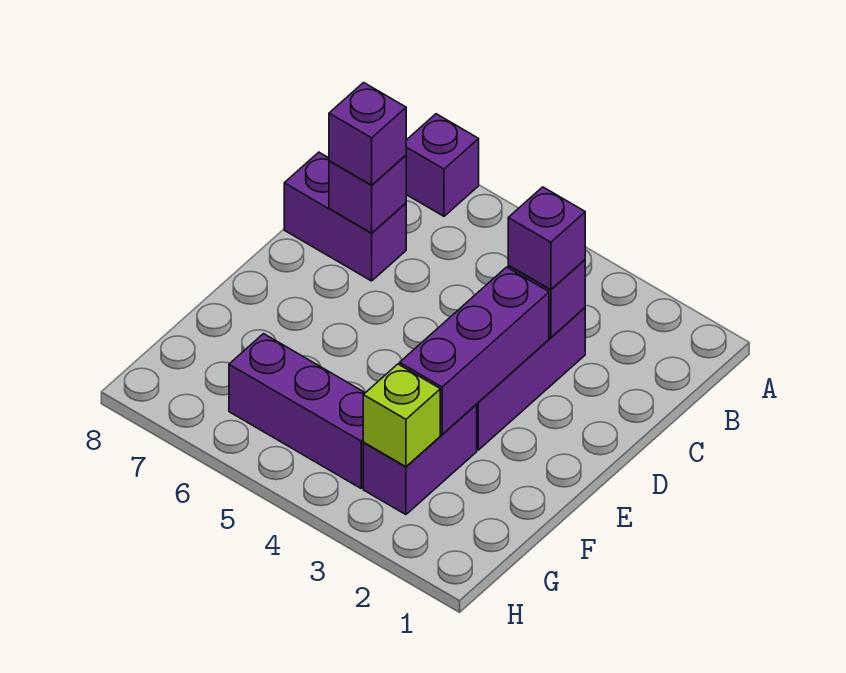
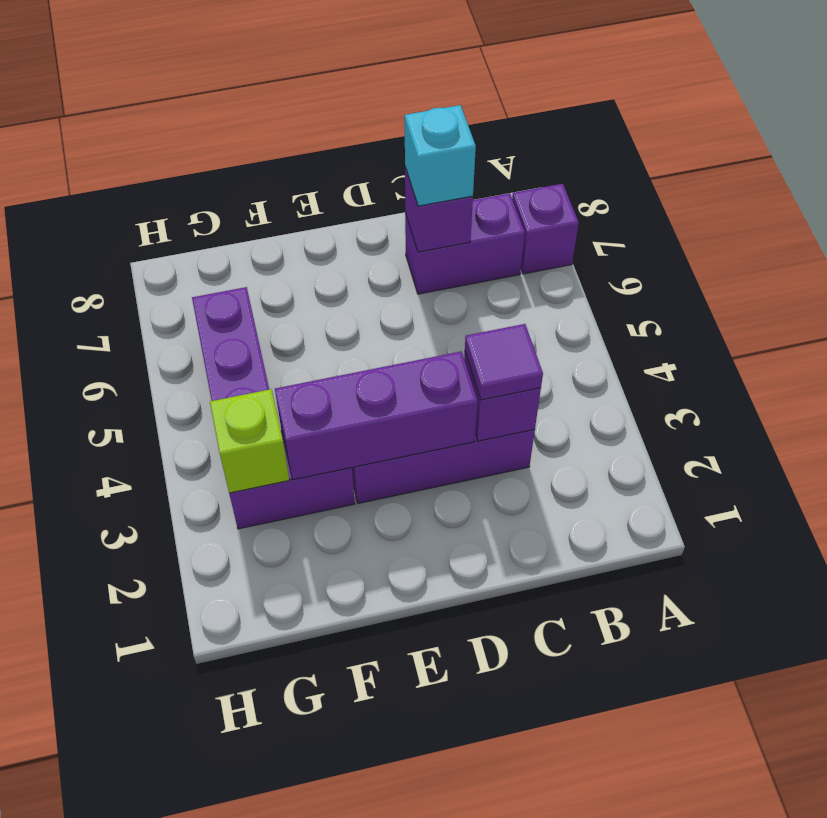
purple 1x1 brick [508,187,585,290] -> purple 1x1 tile [465,324,543,400]
purple 1x2 brick [284,152,406,281] -> purple 1x2 brick turned to [405,193,525,294]
purple 1x1 brick [329,83,406,185] -> cyan 1x1 brick [405,105,476,206]

